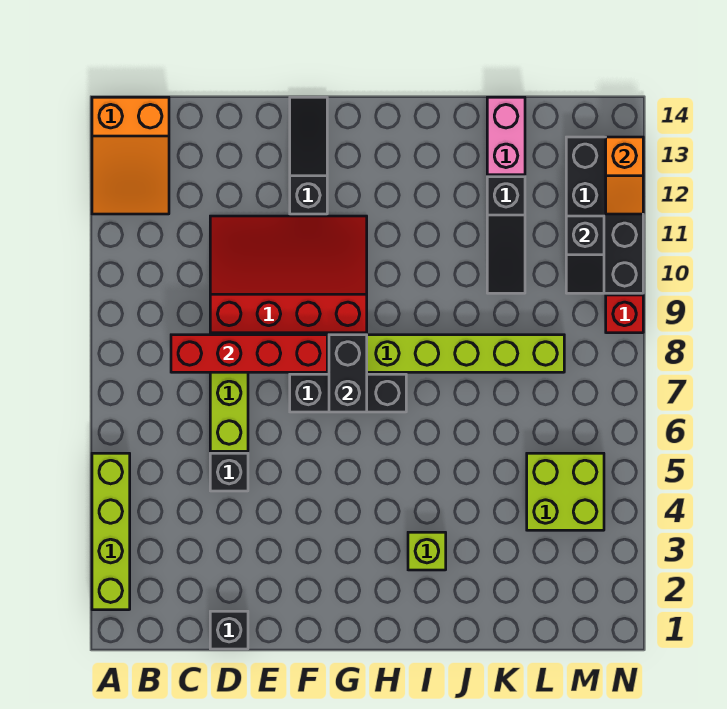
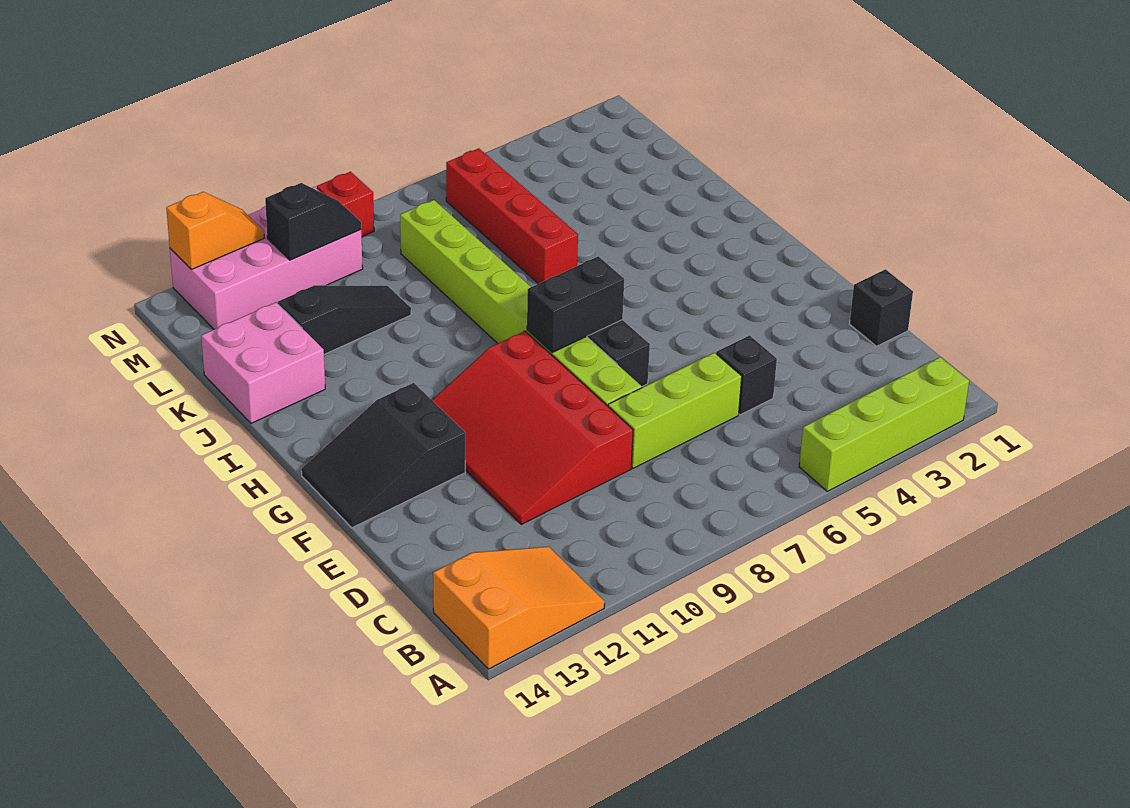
red 1x4 brick [171,335,327,372] -> red 1x4 brick moved to [446,148,578,284]
black 1x3 slope [290,97,327,214] -> black 2x3 slope [301,383,465,528]
lime 1x1 brick [408,532,446,570] -> none
pink 1x2 brick [487,97,525,175] -> pink 2x2 brick [201,303,325,423]
lime 2x2 brick [527,453,604,530] -> none
black 2x4 brick [566,137,643,293] -> pink 2x4 brick [170,187,363,329]

